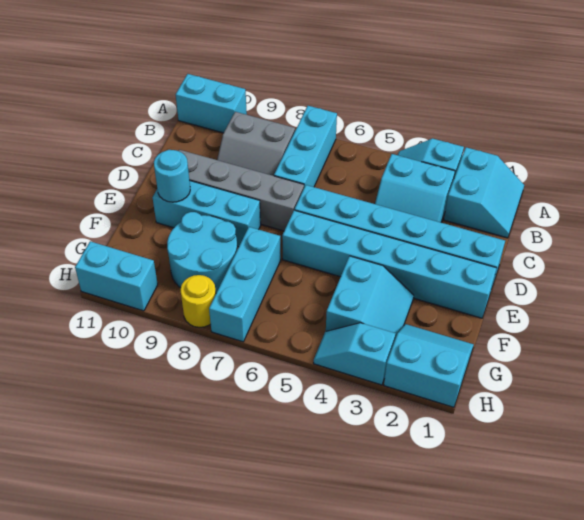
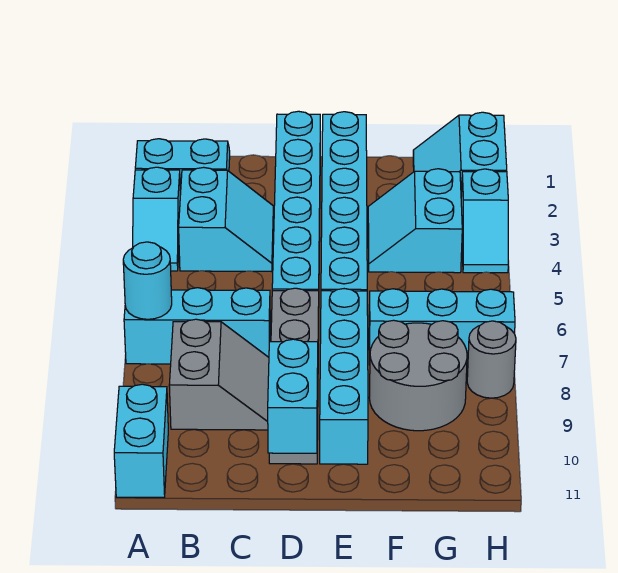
cyan 1x3 brick [153,181,261,247] -> cyan 1x4 brick [320,289,368,464]
cyan 1x1 round brick [154,150,190,202] -> cyan 1x1 round brick moved to [123,242,172,319]
cyan 2x2 slope [326,256,414,339] -> cyan 2x2 slope turned to [368,169,462,273]
cyan 2x2 round brick [167,212,237,293] -> grey 2x2 round brick [369,320,467,431]
yellow 1x1 round brick [181,275,216,327] -> grey 1x1 round brick [467,321,516,398]
cyan 1x2 brick [75,241,158,311] -> cyan 1x2 brick moved to [268,339,318,453]

